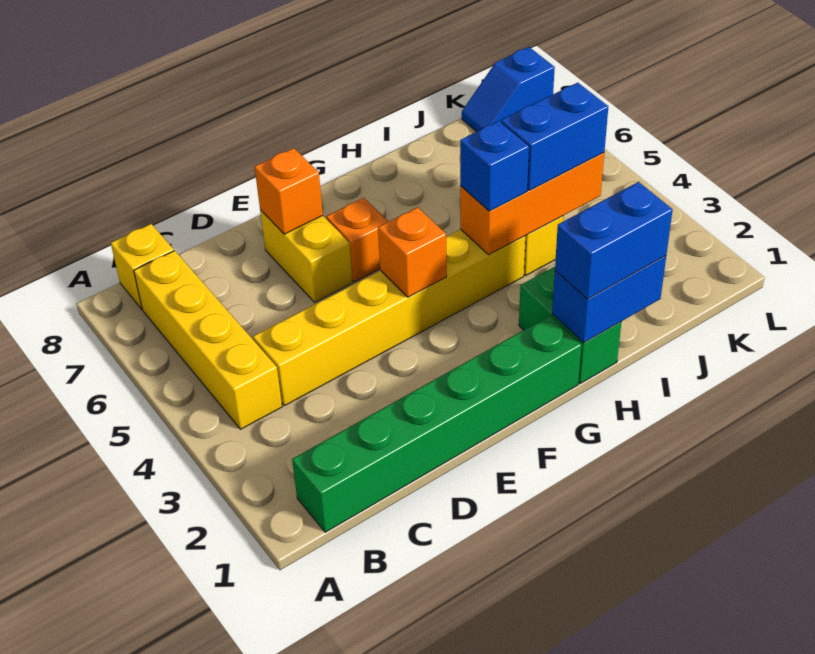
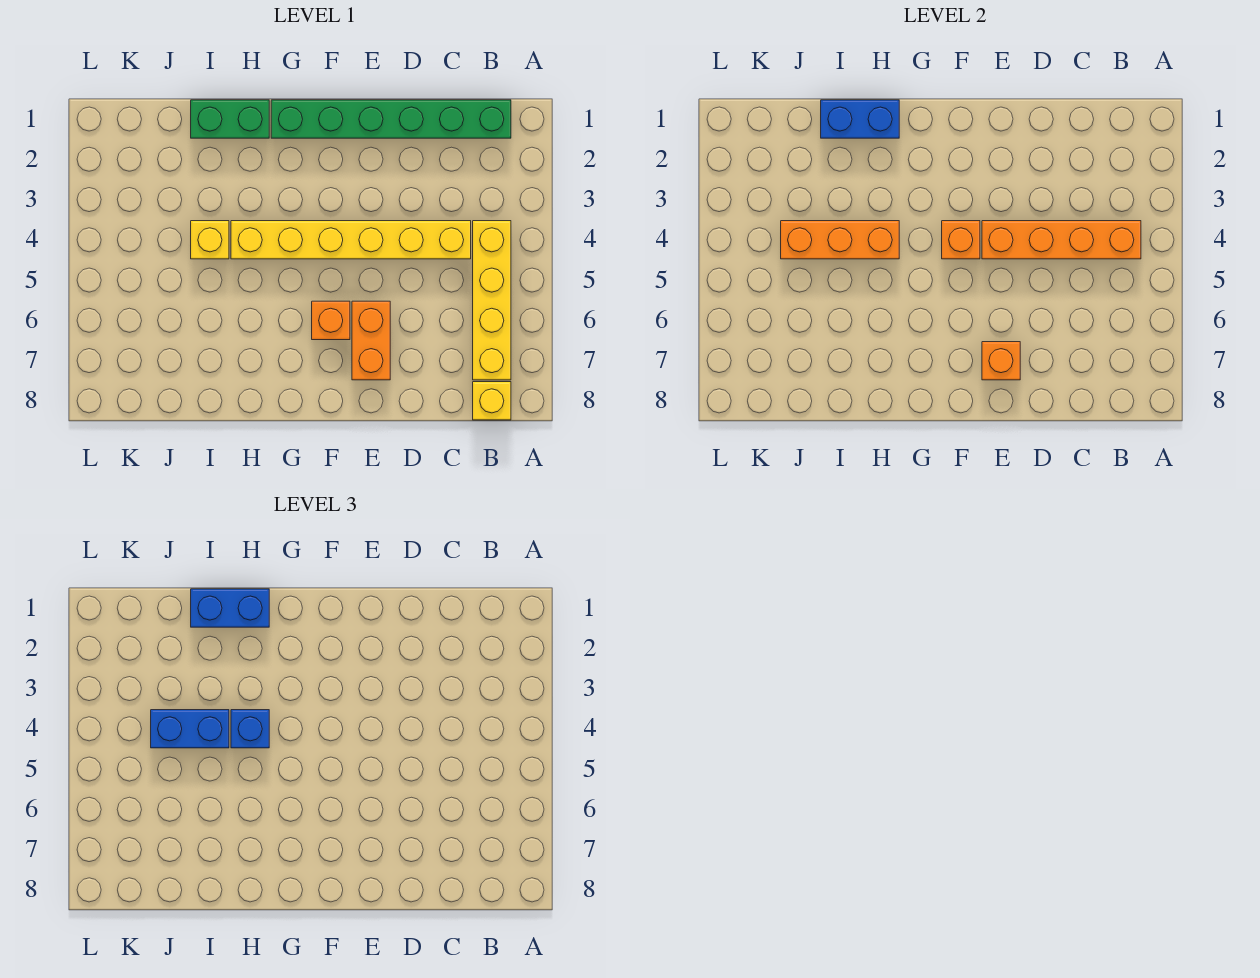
none -> orange 1x4 brick [982,221,1141,259]
yellow 1x2 brick [260,210,353,302] -> orange 1x2 brick [352,301,390,380]
green 1x2 brick [519,267,621,384] -> green 1x2 brick turned to [191,100,269,138]
blue 1x2 slope [462,47,555,132] -> none

